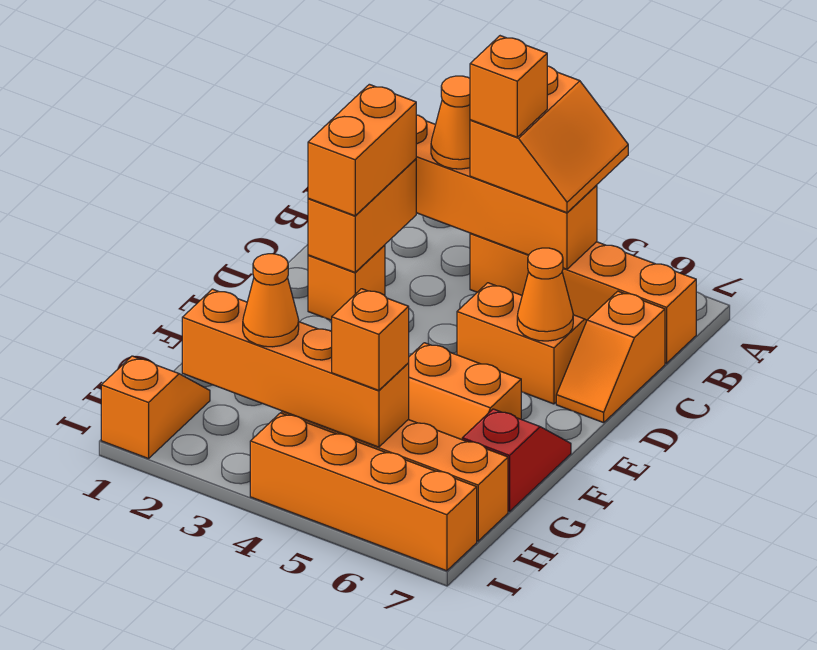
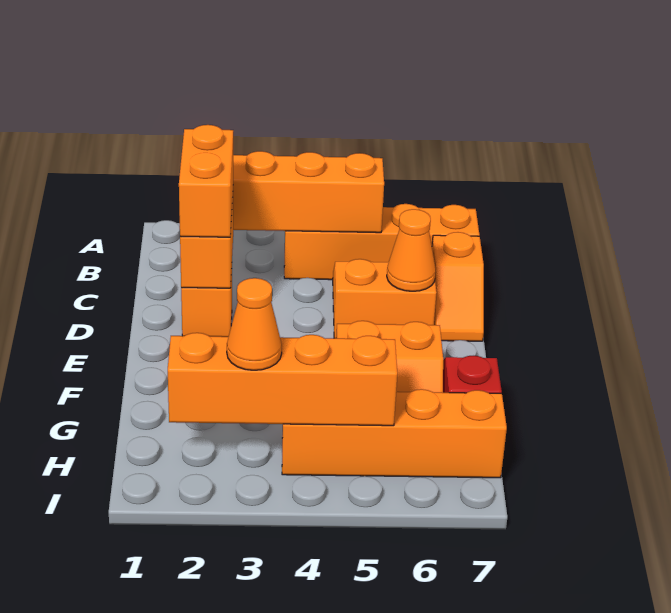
orange 2x2 slope [470,66,628,213] -> none
orange 1x1 cone [431,76,470,169] -> none
orange 1x1 brick [470,36,547,137] -> none
orange 1x2 slope [101,356,210,459] -> none
orange 1x1 brick [332,289,409,390] -> none
orange 1x4 brick [250,413,477,571] -> none

